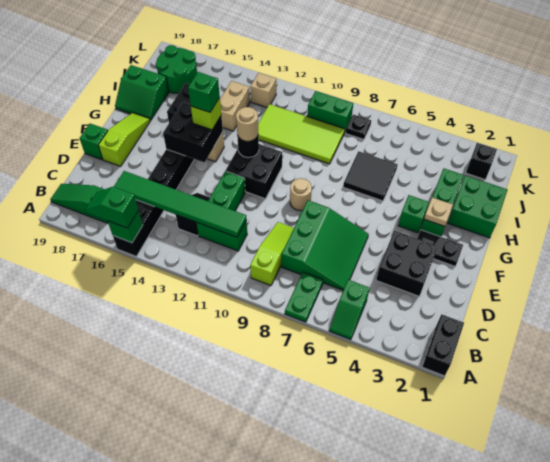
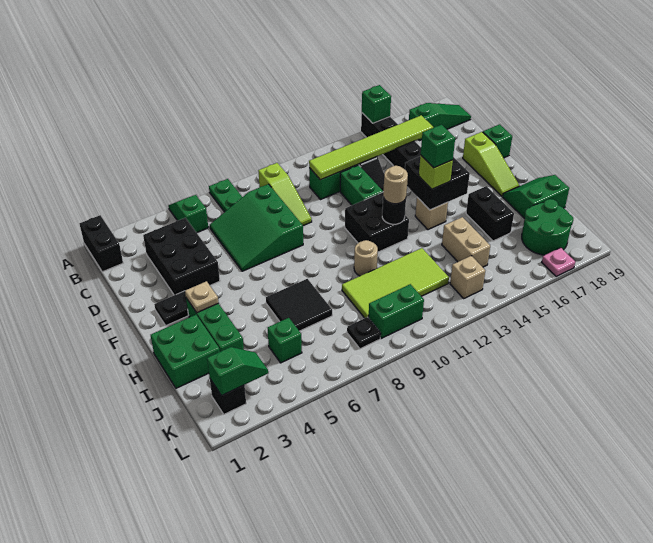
green 1x2 slope [85,187,139,228] -> green 1x2 slope moved to [207,347,268,396]
green 1x6 tile [114,171,246,237] -> lime 1x6 tile [309,115,433,180]
black 2x2 brick [376,231,438,296] -> black 2x3 brick [143,218,220,295]
tan 1x1 round brick [290,178,312,211] -> tan 1x1 round brick moved to [354,240,378,276]
green 1x1 brick [398,195,429,233] -> green 1x1 brick moved to [268,318,302,363]
none -> pink 1x1 plate [542,248,575,277]

